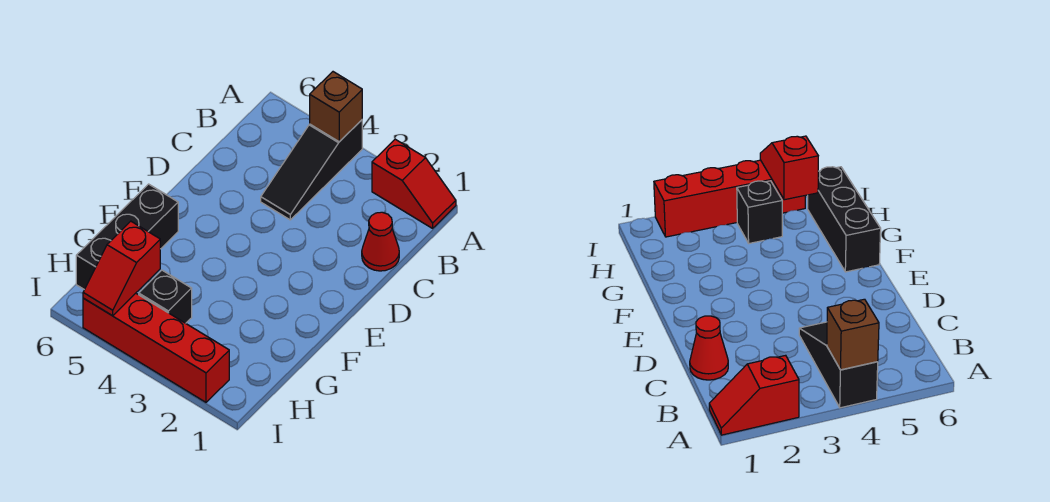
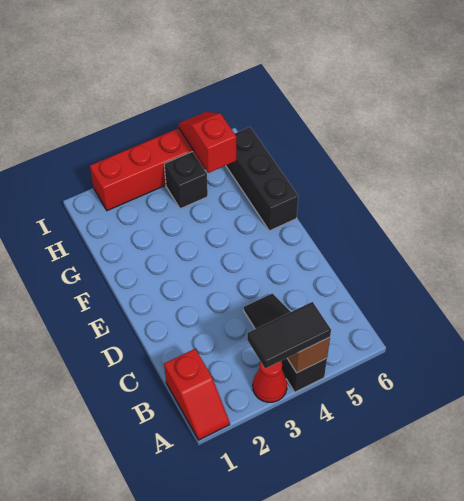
red 1x2 slope [372,139,456,228] -> red 1x2 slope turned to [164,349,230,440]
none -> black 1x2 tile [247,302,331,369]
red 1x1 cone [362,212,399,271] -> red 1x1 cone moved to [253,361,287,402]

